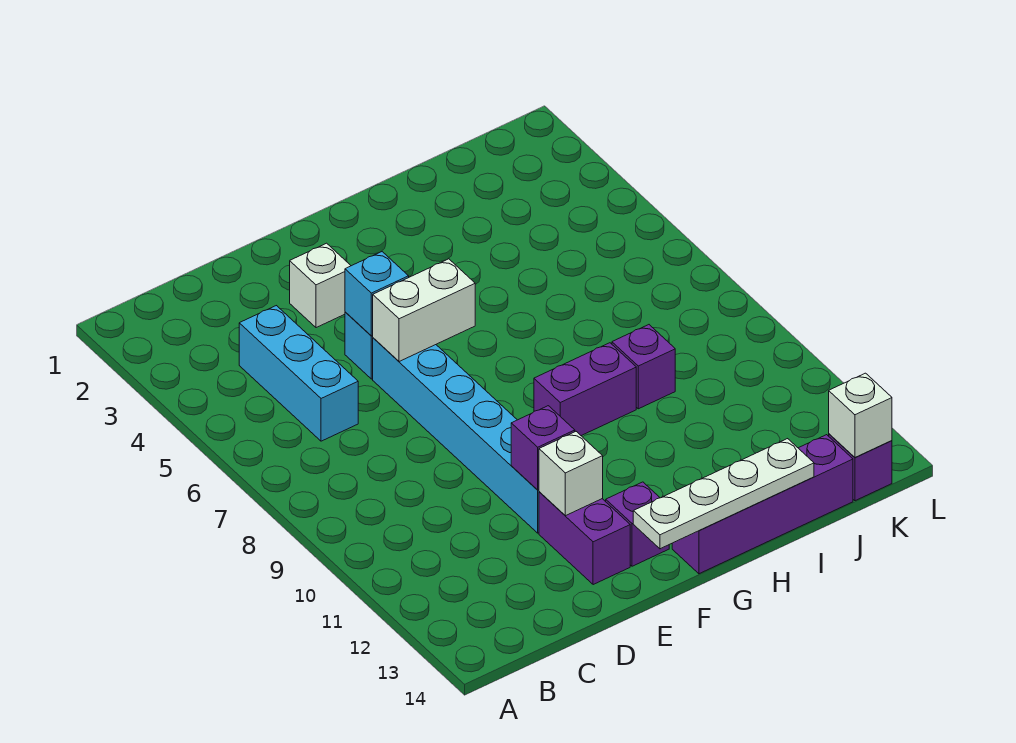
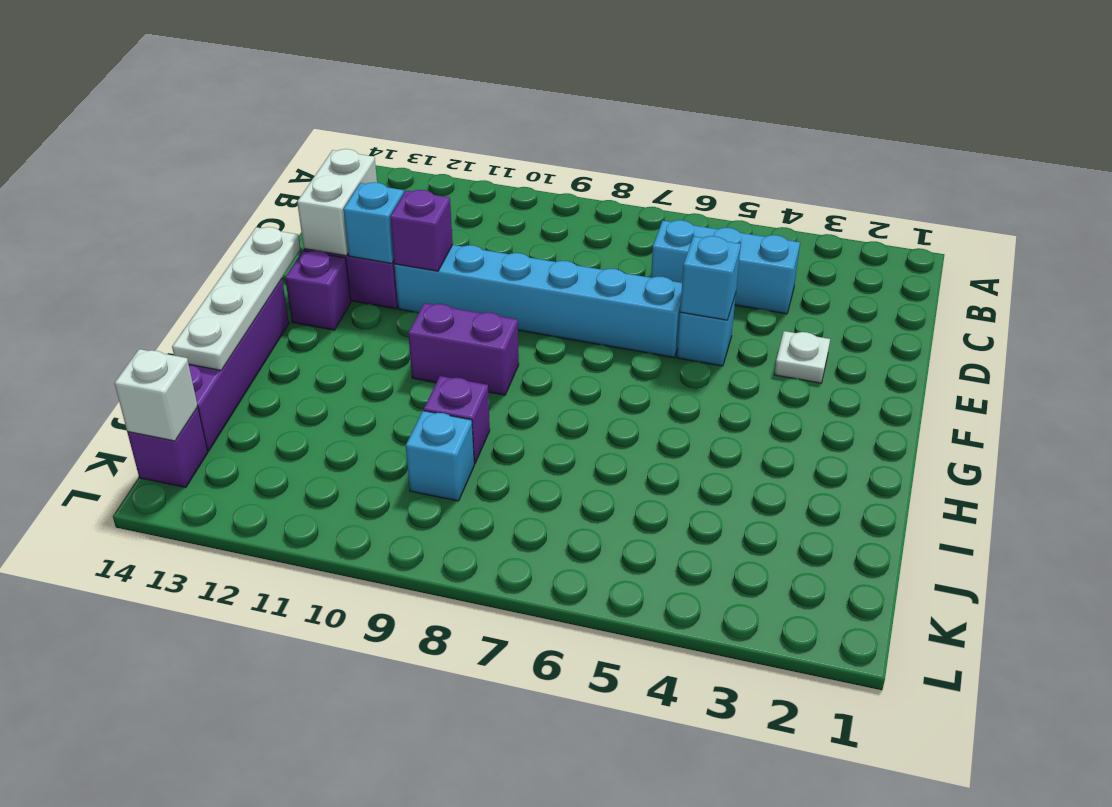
white 1x1 brick [290,243,351,328] -> white 1x1 plate [774,331,830,383]
white 1x2 brick [373,259,475,362] -> white 1x2 brick moved to [297,149,377,256]
white 1x1 brick [539,432,603,516] -> cyan 1x1 brick [343,182,404,263]
purple 1x2 brick [534,343,636,436] -> purple 1x2 brick turned to [408,303,519,395]
none -> cyan 1x1 brick [406,411,474,501]

